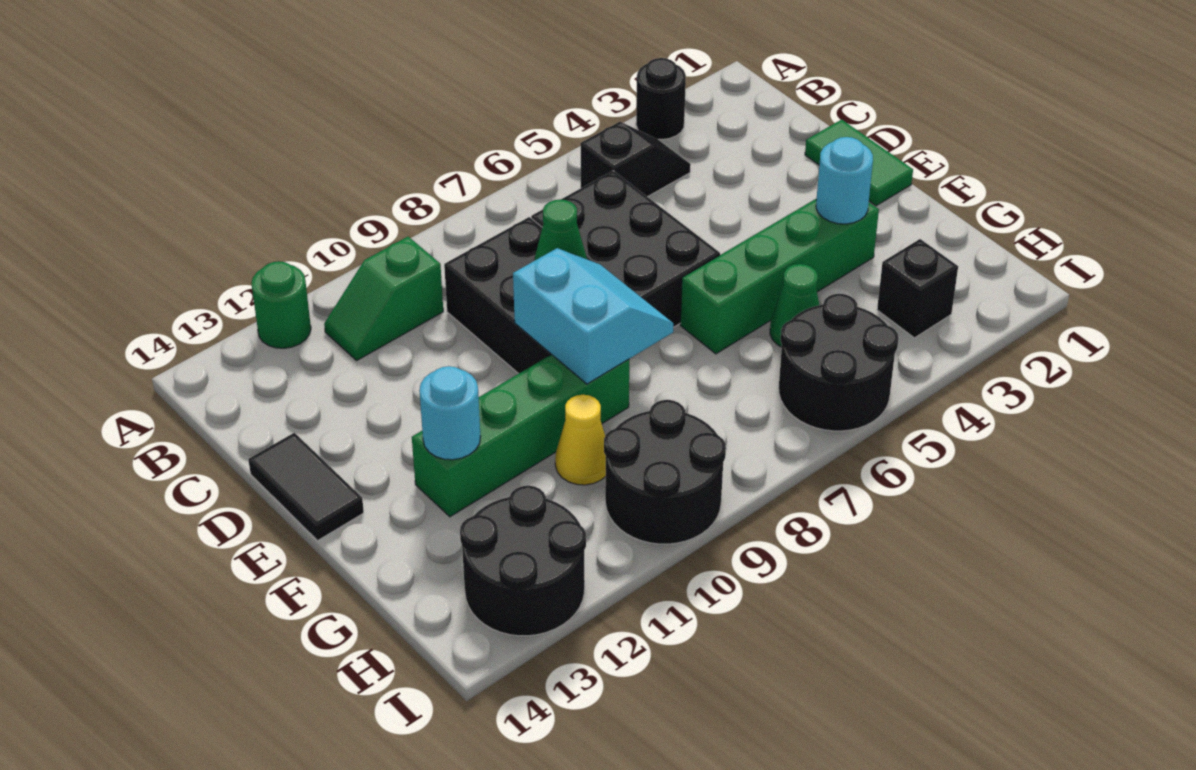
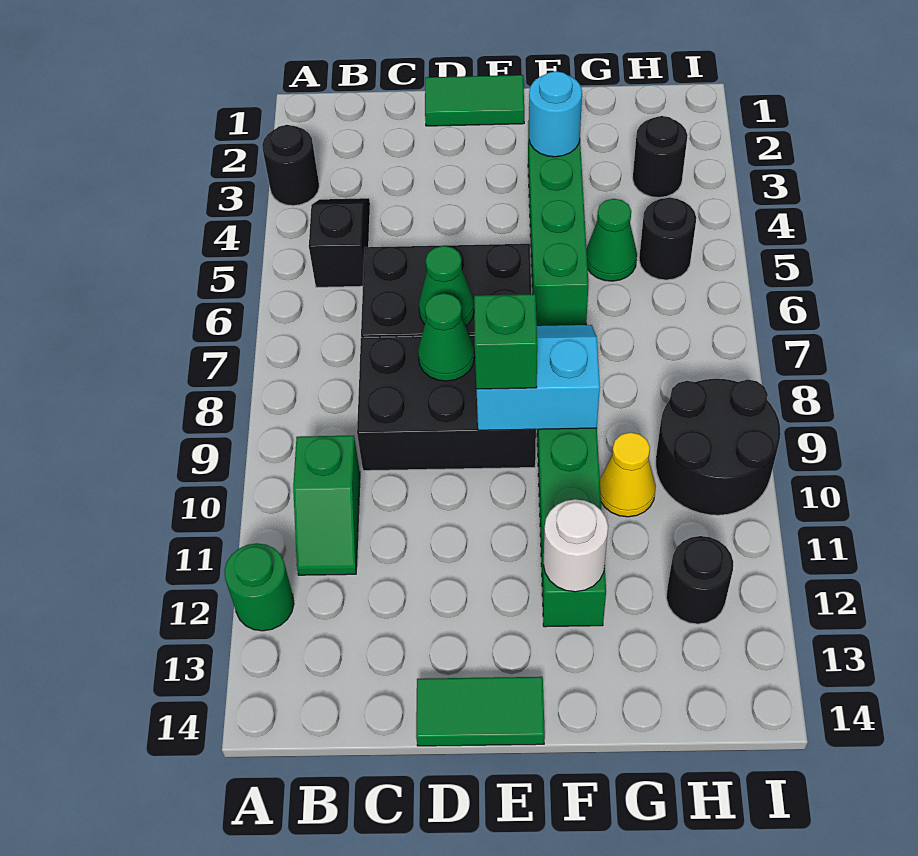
none -> green 1x1 cone [419,246,474,326]
black 1x2 tile [248,433,364,540] -> green 1x2 tile [416,677,545,746]
none -> green 1x1 brick [474,294,537,389]
cyan 1x1 round brick [419,366,481,460] -> white 1x1 round brick [544,499,608,592]
black 1x1 brick [877,239,958,338] -> black 1x1 round brick [633,116,688,198]
black 2x2 round brick [779,294,899,431] -> black 1x1 round brick [639,197,696,280]
black 2x2 round brick [460,486,586,636] -> black 1x1 round brick [666,536,733,624]

